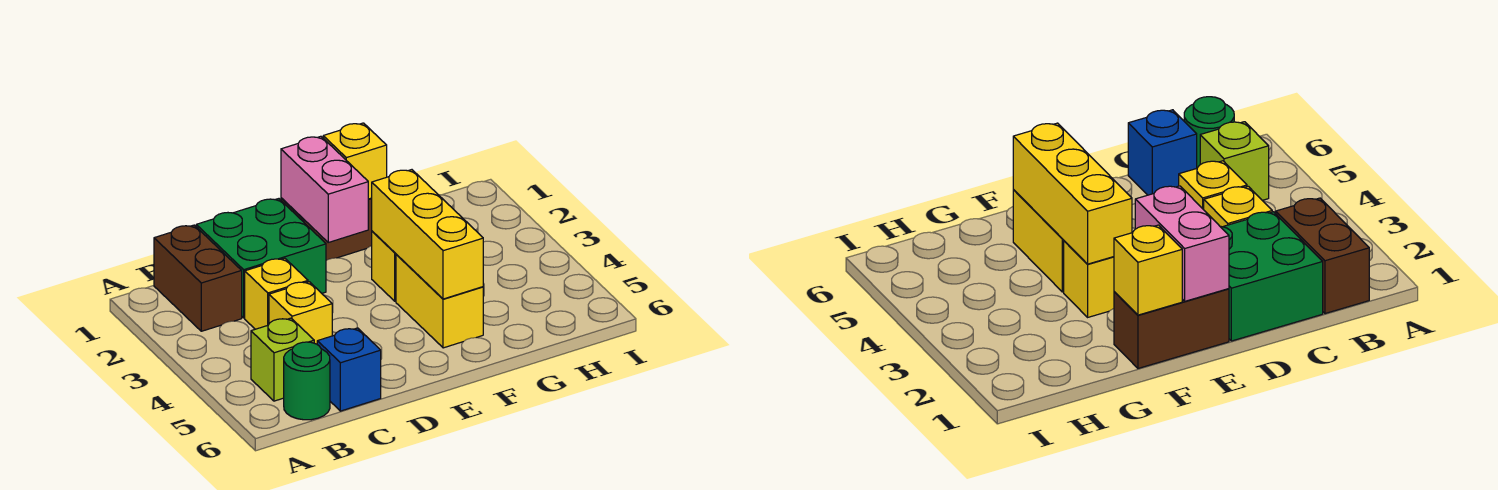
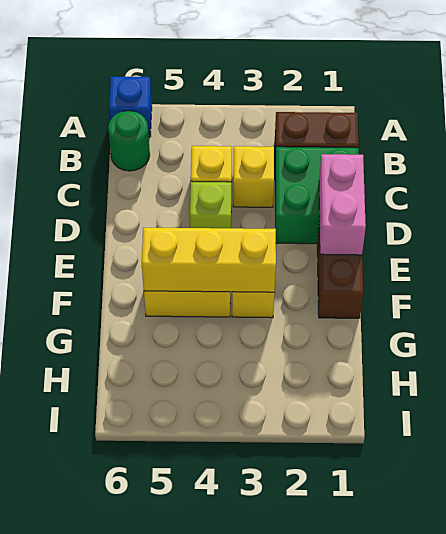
lime 1x1 brick [251,318,314,401] -> lime 1x1 brick moved to [190,181,231,228]
blue 1x1 brick [317,328,381,411] -> blue 1x1 brick moved to [109,76,152,137]
pink 1x2 brick [281,136,368,242] -> pink 1x2 brick turned to [319,154,366,255]
yellow 1x1 brick [323,123,387,199] -> none

